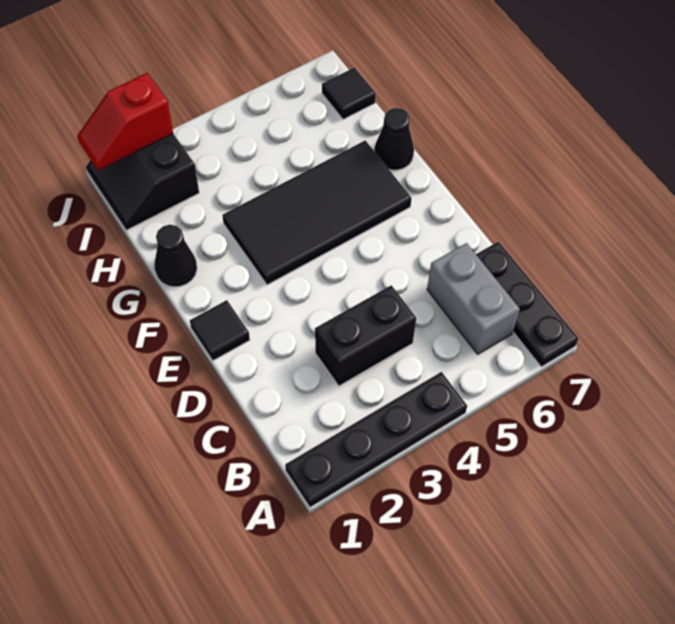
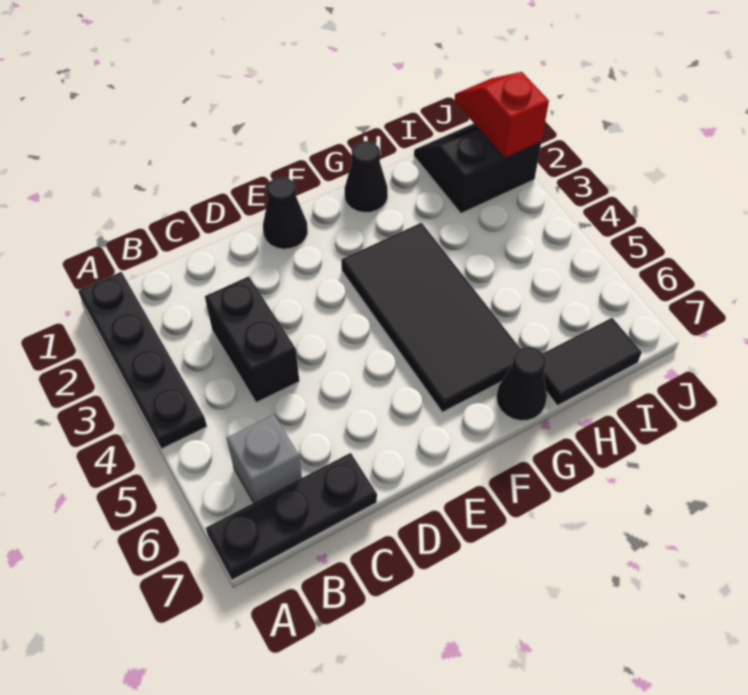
grey 1x2 brick [427,243,520,354] -> grey 1x1 brick [227,415,302,503]
black 1x1 tile [190,300,250,361] -> black 1x1 cone [263,177,308,249]
black 1x1 tile [322,68,376,119] -> black 1x2 tile [543,318,642,405]

